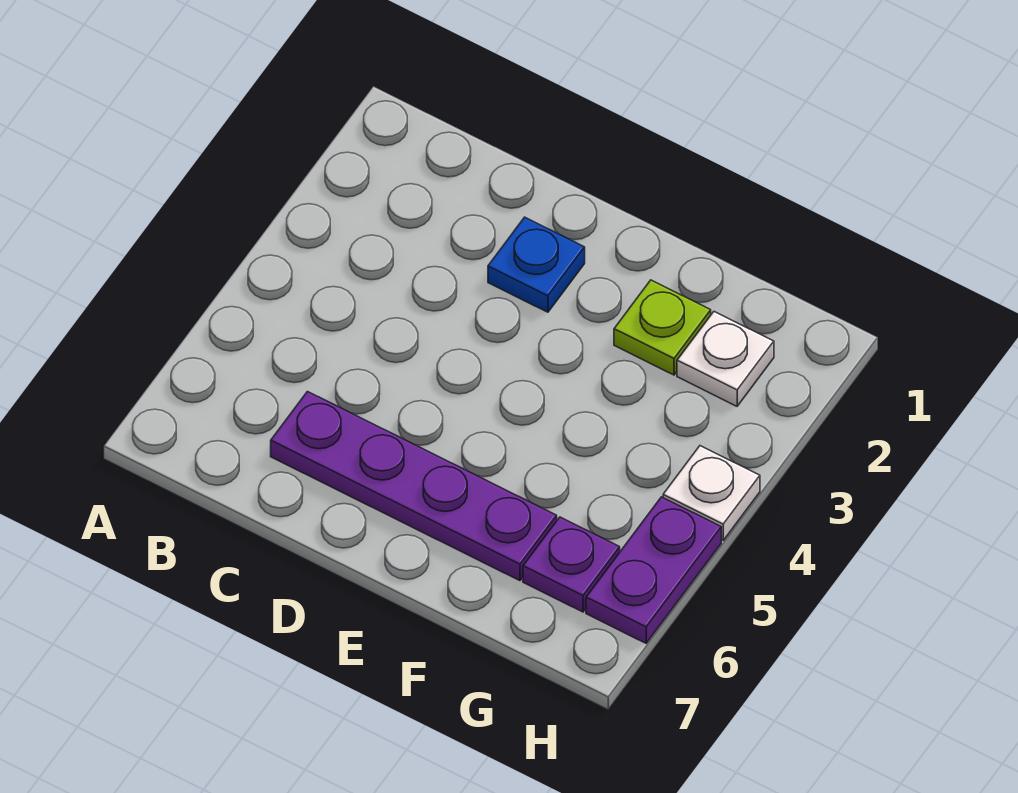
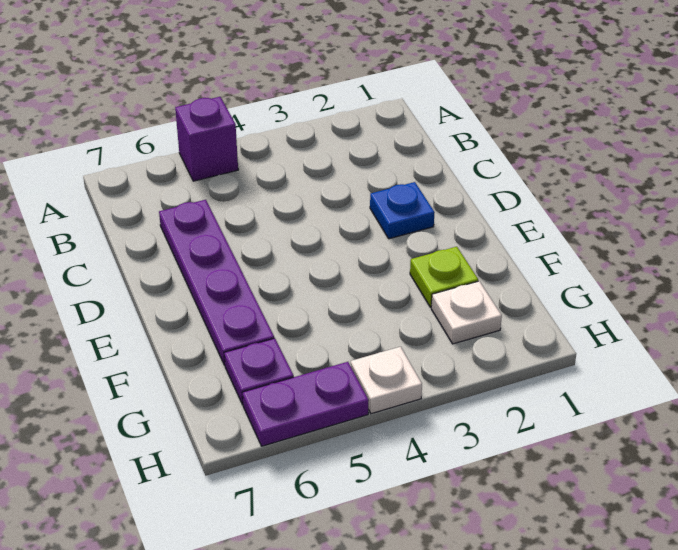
none -> purple 1x1 brick [175,97,238,181]

